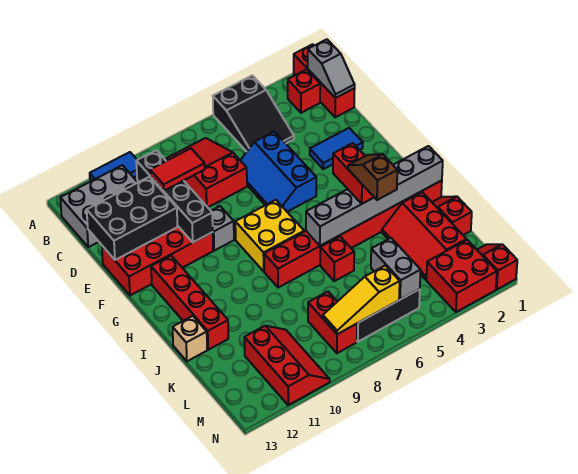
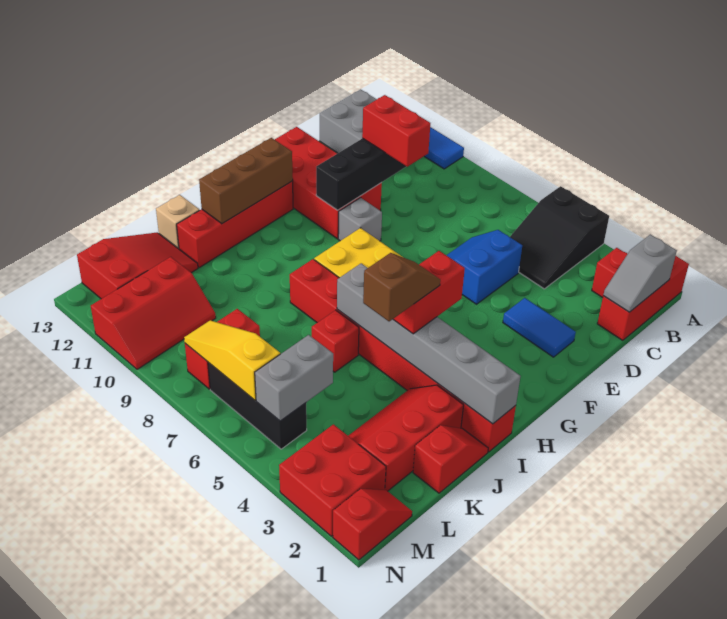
red 2x3 slope [166,138,247,207] -> red 2x3 slope moved to [77,232,198,299]
blue 2x3 slope [240,132,316,212] -> blue 2x2 slope [446,230,522,304]
red 1x2 tile [150,149,205,191] -> red 1x2 brick [362,95,430,167]
black 2x3 brick [87,177,178,260] -> none
none -> brown 1x3 brick [199,138,293,224]

